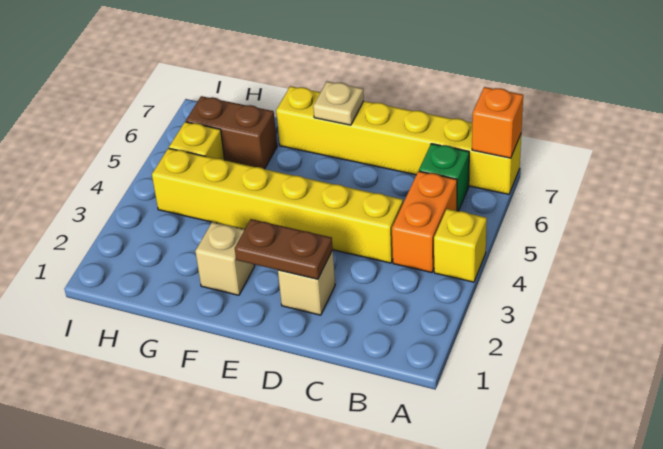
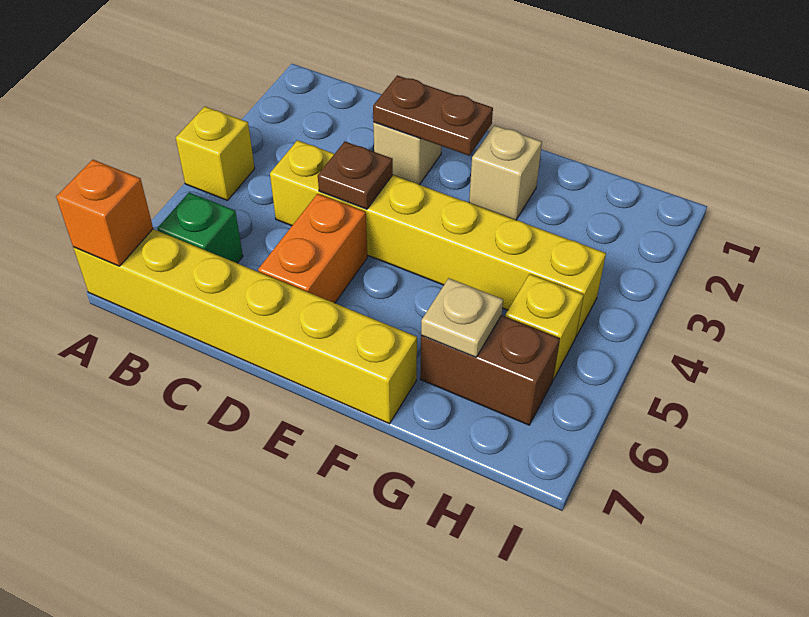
orange 1x2 brick [392,171,457,273] -> orange 1x2 brick moved to [258,194,367,303]
none -> brown 1x1 plate [318,142,393,209]
tan 1x1 plate [313,81,364,125] -> tan 1x1 plate moved to [421,278,503,357]

